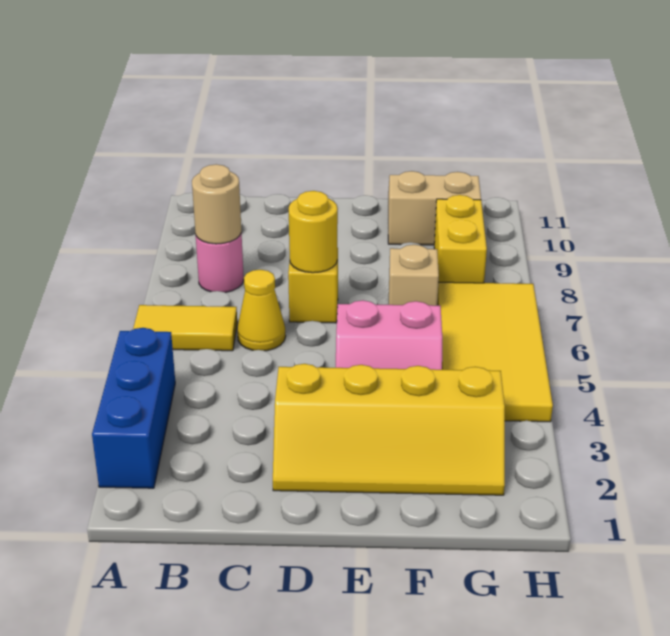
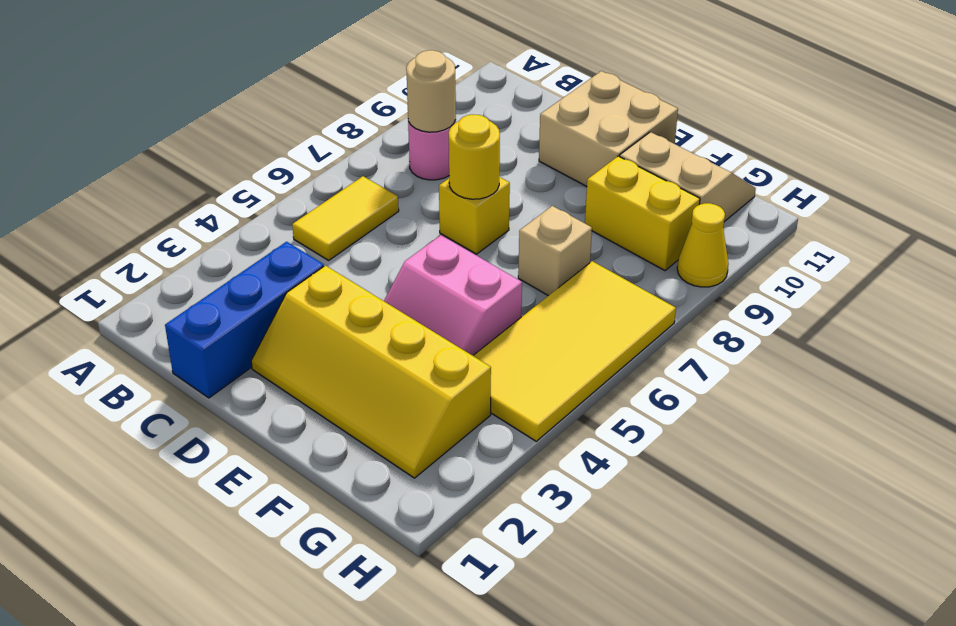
blue 1x3 brick [92,328,175,488] -> blue 1x3 brick moved to [165,242,324,398]
yellow 1x2 tile [133,305,237,351] -> yellow 1x2 tile turned to [292,176,399,260]
yellow 1x1 cone [237,270,286,351] -> yellow 1x1 cone moved to [677,203,728,287]
none -> tan 2x2 brick [539,71,678,186]
yellow 1x2 brick [434,195,487,283] -> yellow 1x2 brick turned to [585,156,700,271]

